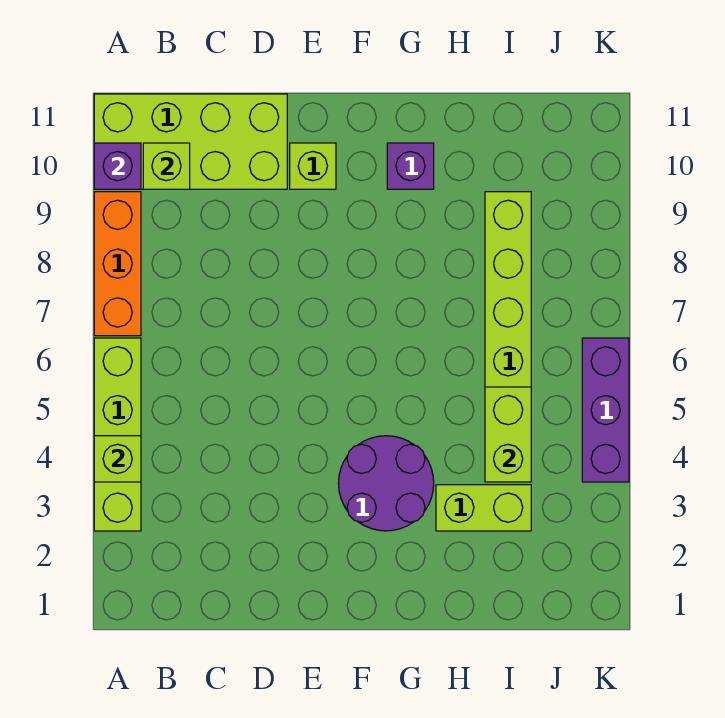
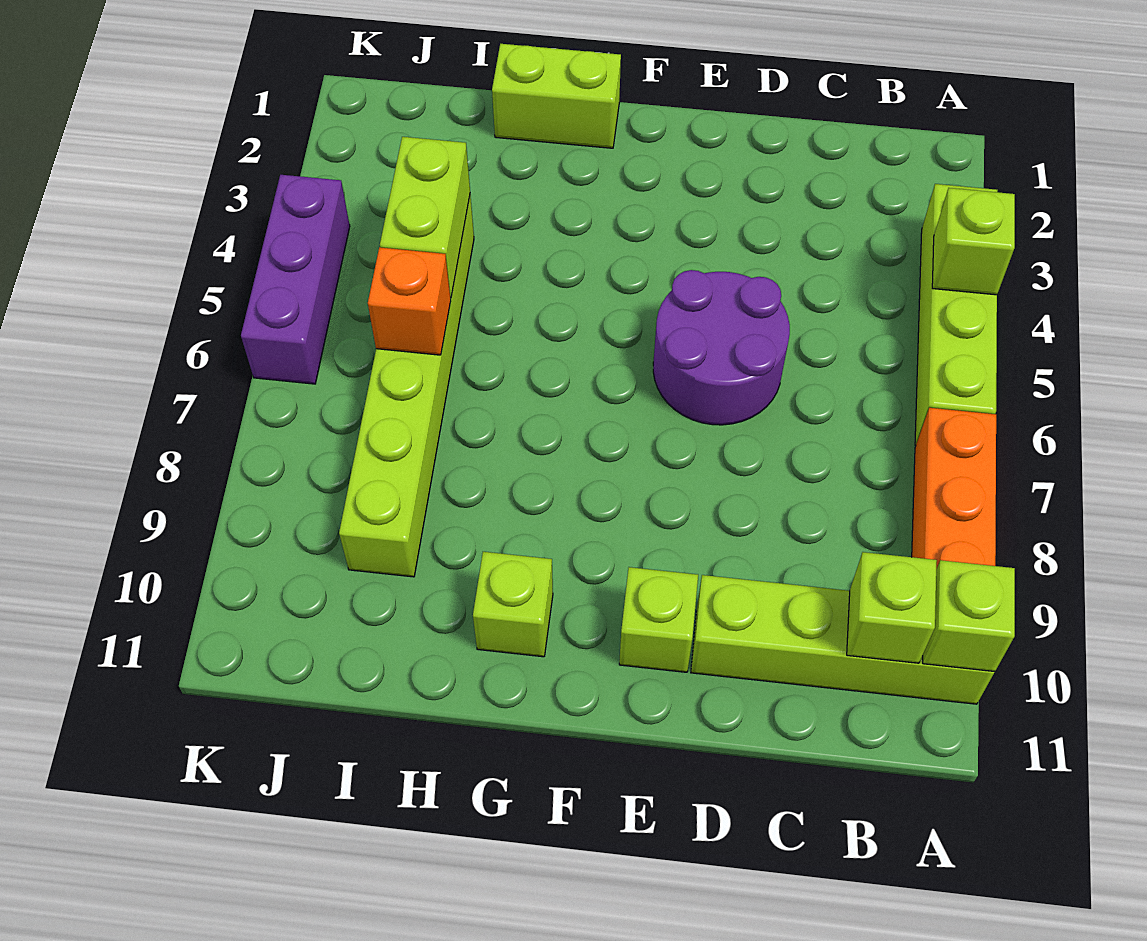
lime 2x4 brick [94,94,287,189] -> lime 1x4 brick [691,575,995,704]
purple 1x1 brick [94,143,141,189] -> lime 1x1 brick [923,560,1015,672]
purple 2x2 round brick [338,436,434,531] -> purple 2x2 round brick moved to [653,270,790,425]
purple 1x1 brick [387,143,434,189] -> lime 1x1 brick [473,552,553,657]
lime 1x2 brick [436,485,531,531] -> lime 1x2 brick moved to [492,44,621,148]
none -> orange 1x1 brick [368,247,451,355]

